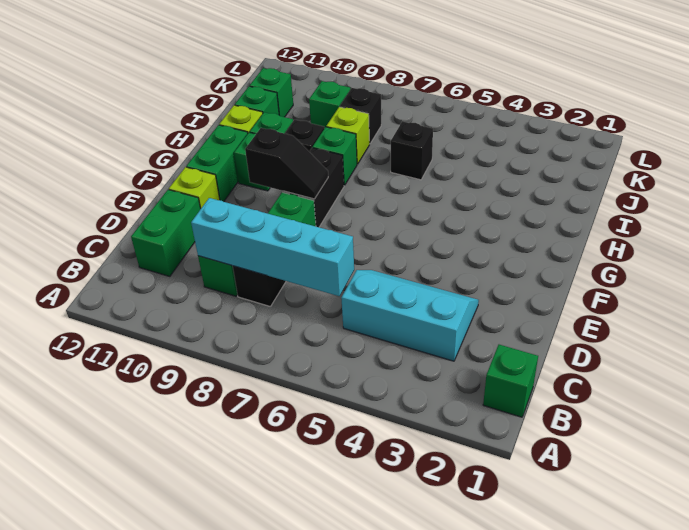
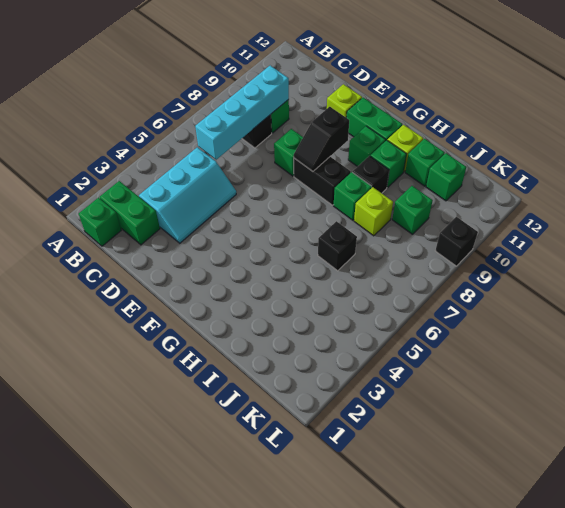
green 1x2 brick [131,190,200,277] -> green 1x2 brick moved to [100,181,160,245]
black 1x1 brick [340,88,381,144] -> black 1x1 brick moved to [435,217,478,266]

